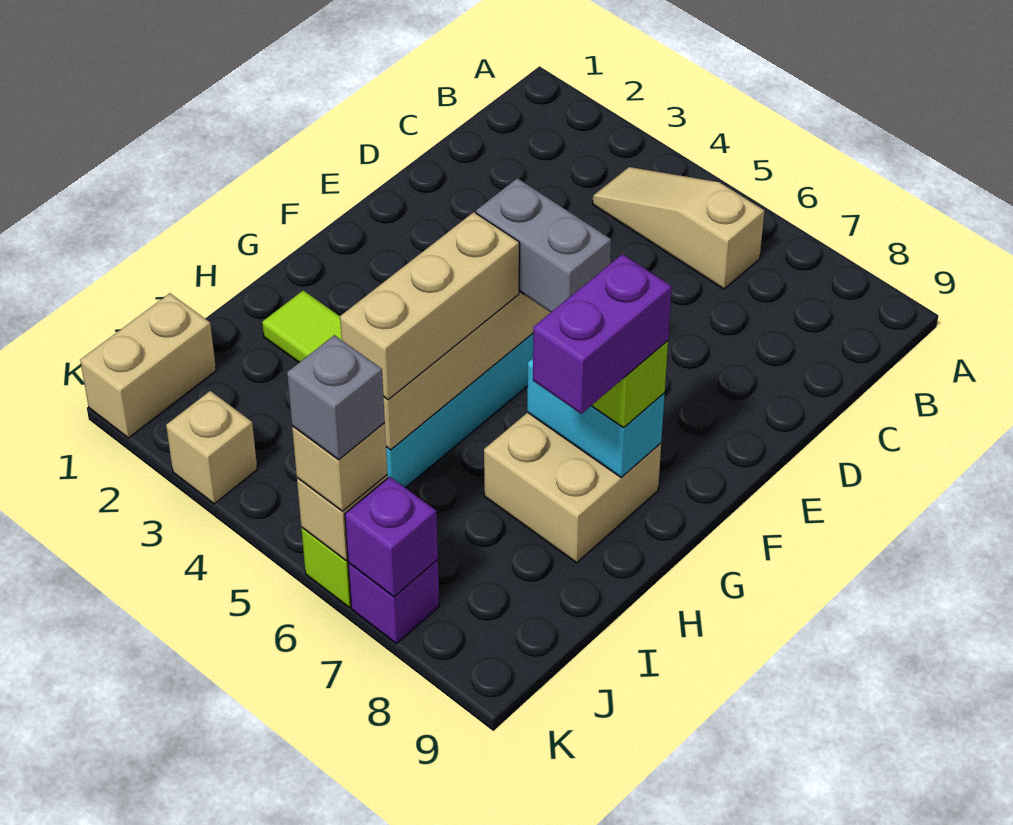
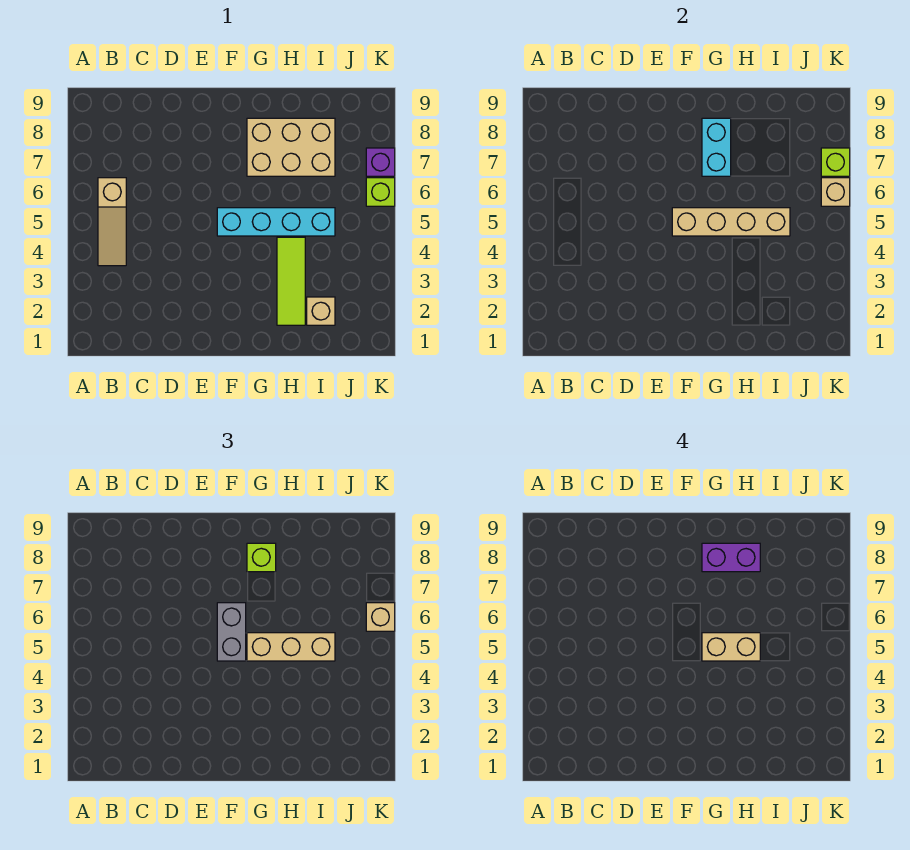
tan 2x2 brick [484,413,661,563] -> tan 2x3 brick [247,118,335,176]
tan 1x2 brick [80,293,216,438] -> tan 1x2 brick moved to [702,633,760,661]
tan 1x1 brick [166,391,257,504] -> tan 1x1 brick moved to [307,297,335,325]
grey 1x1 brick [287,335,385,460] -> none
purple 1x1 brick [345,477,438,597] -> lime 1x1 brick [821,148,850,176]

